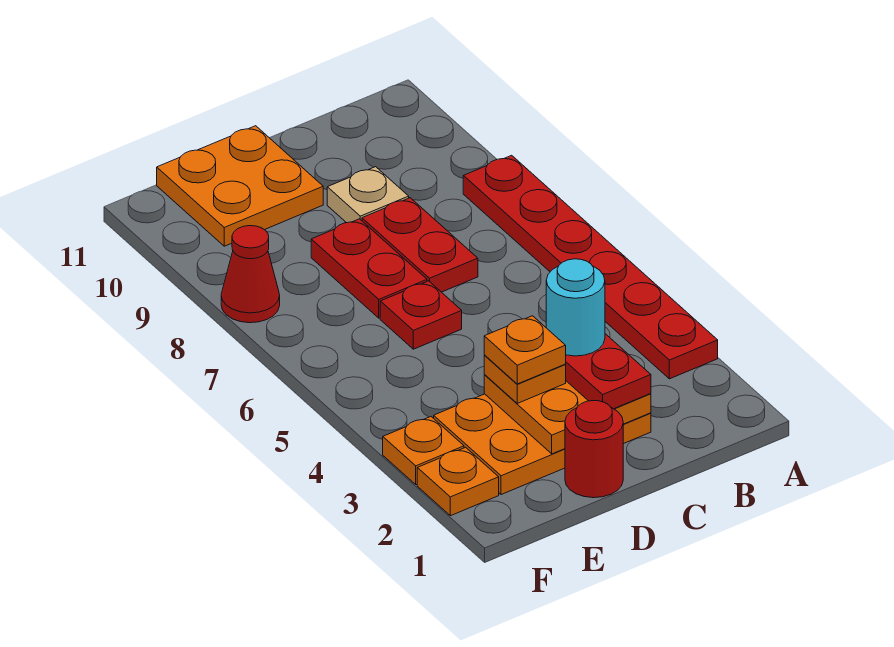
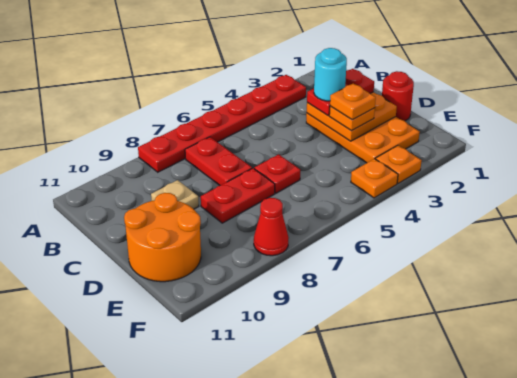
red 1x2 plate [362,198,478,292] -> red 1x2 plate turned to [185,137,252,186]
orange 2x2 plate [157,126,323,246] -> orange 2x2 round brick [124,193,201,282]
orange 1x1 plate [417,447,499,516] -> orange 1x1 plate moved to [351,159,398,198]

